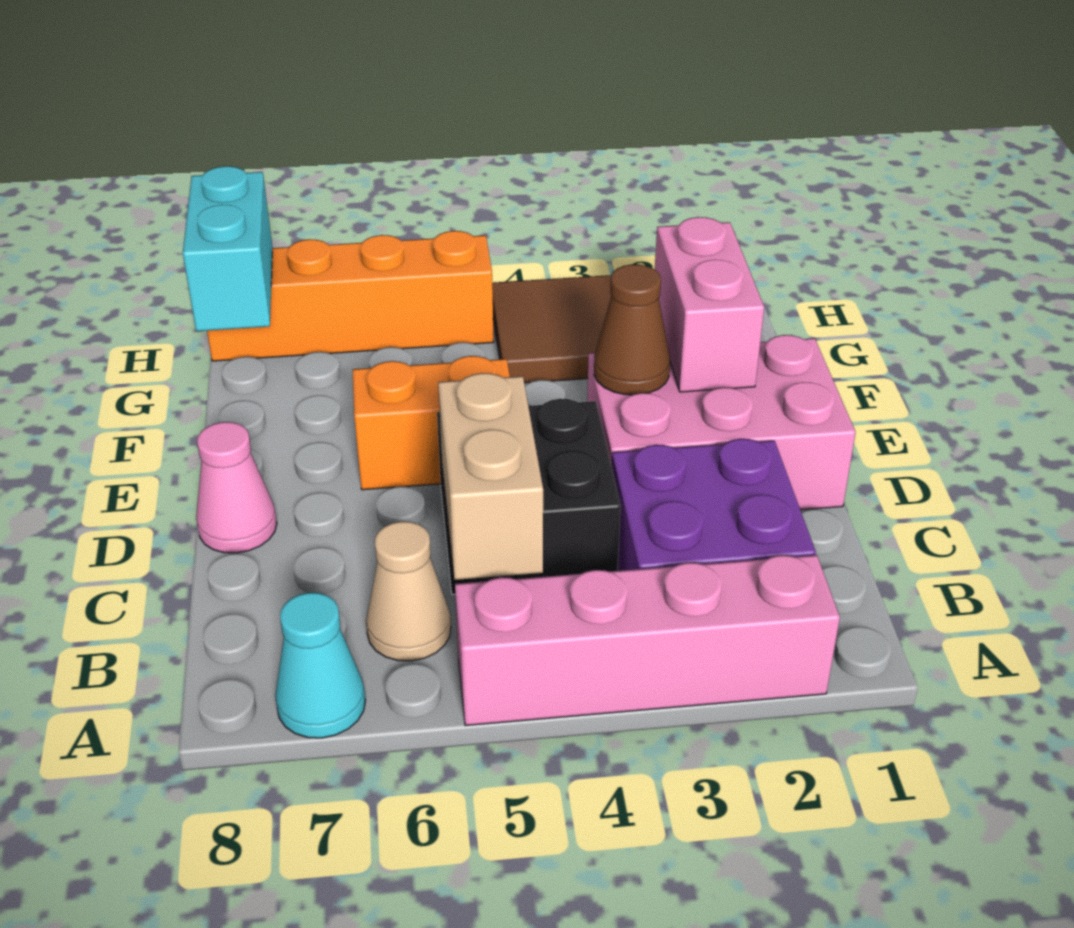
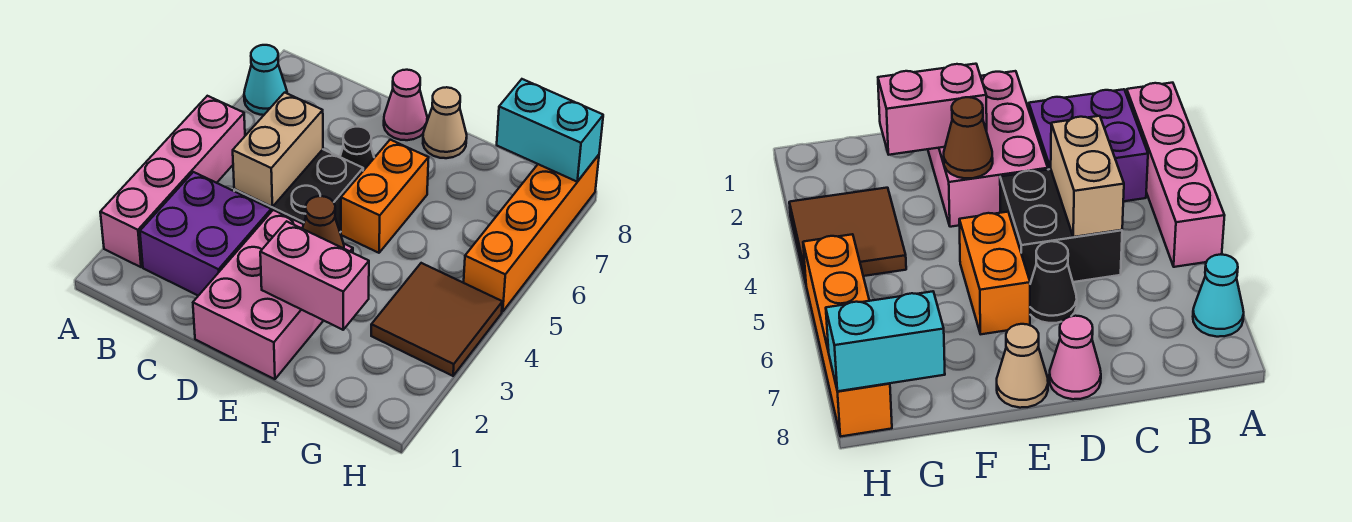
tan 1x2 brick [438,373,543,580] -> tan 1x2 brick turned to [233,93,323,207]
tan 1x1 cone [366,521,451,661] -> tan 1x1 cone moved to [423,87,467,158]
none -> black 1x1 cone [340,127,374,171]

